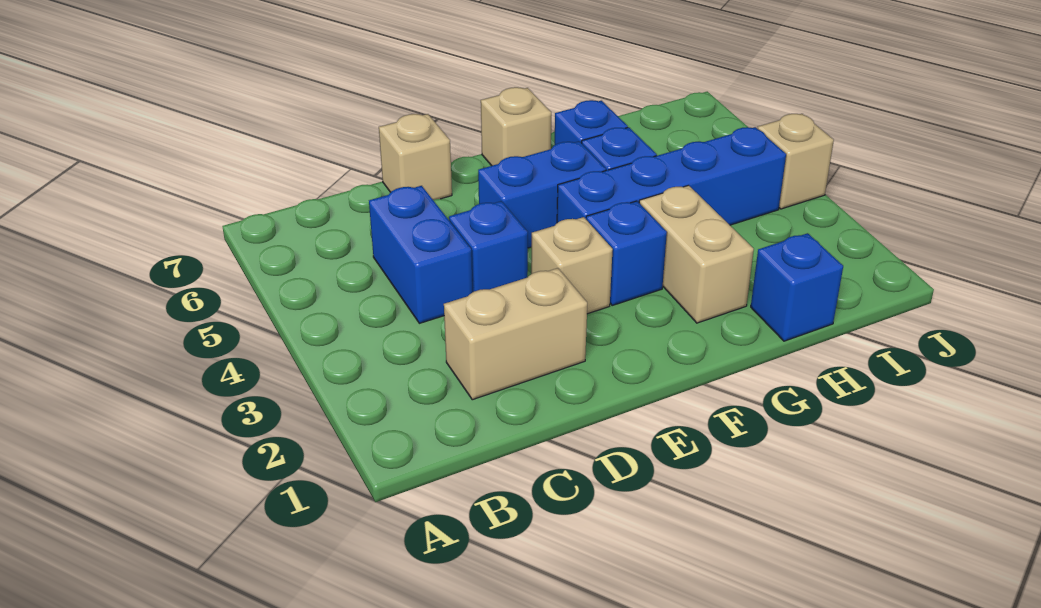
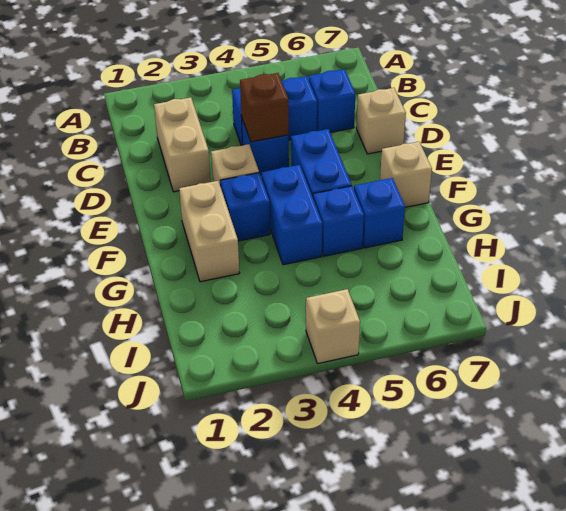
none -> brown 1x1 brick [240,73,289,142]
blue 1x4 brick [557,127,786,225] -> blue 1x2 brick [261,165,322,265]
tan 1x2 brick [639,185,754,323] -> tan 1x2 brick turned to [179,181,239,282]
blue 1x1 brick [751,233,843,341] -> blue 1x1 brick moved to [309,69,355,132]

